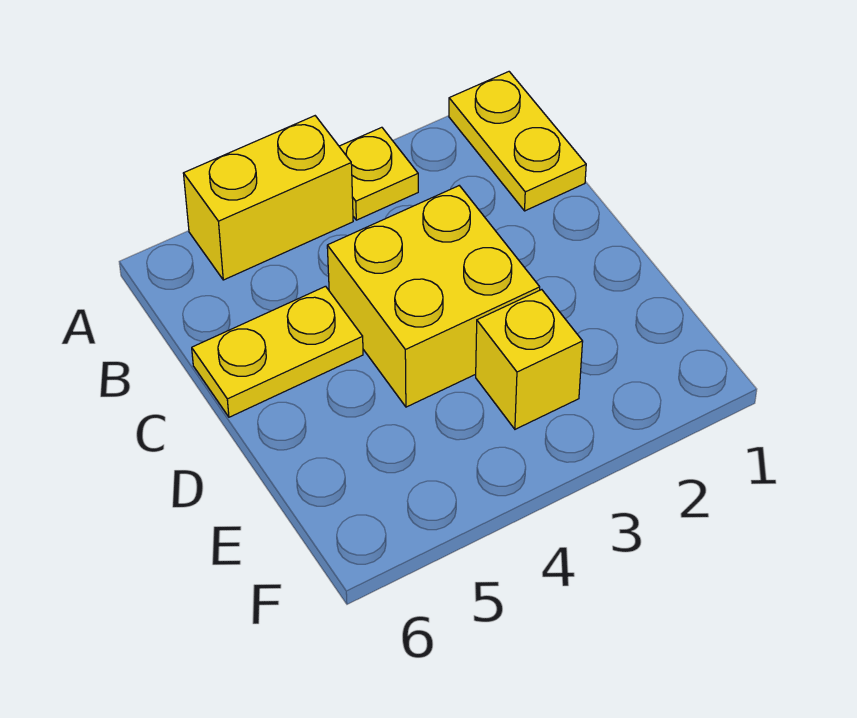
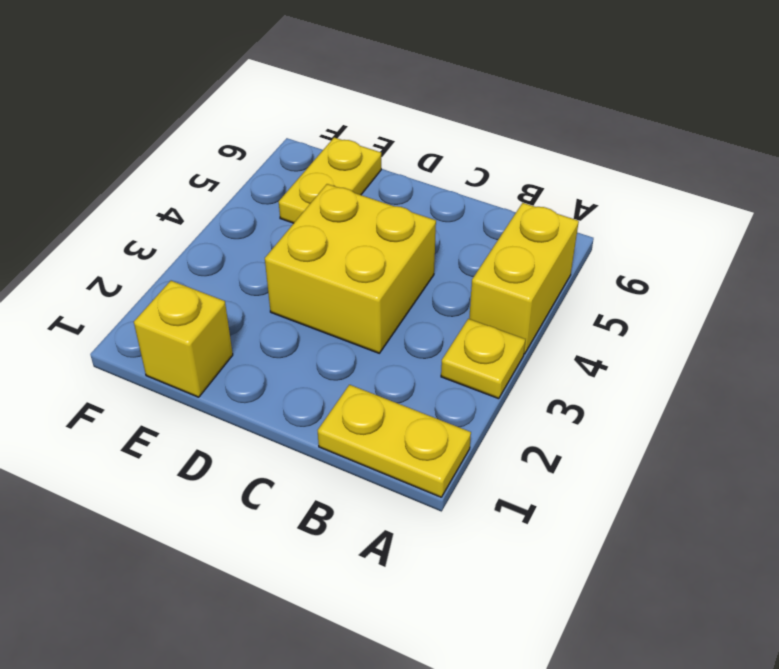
yellow 1x2 plate [192,286,363,417] -> yellow 1x2 plate moved to [279,138,381,223]
yellow 1x1 brick [476,290,583,429] -> yellow 1x1 brick moved to [134,281,233,397]

